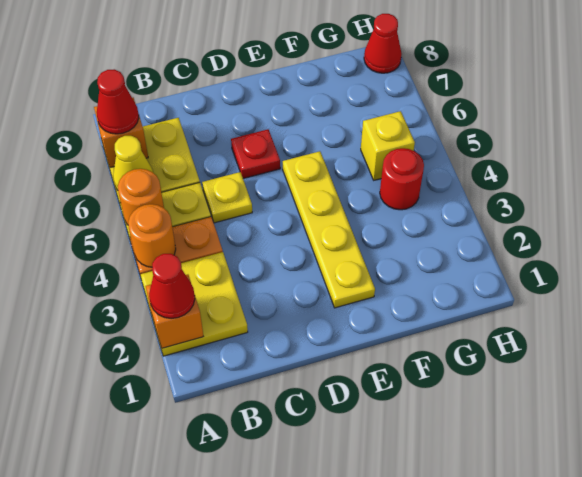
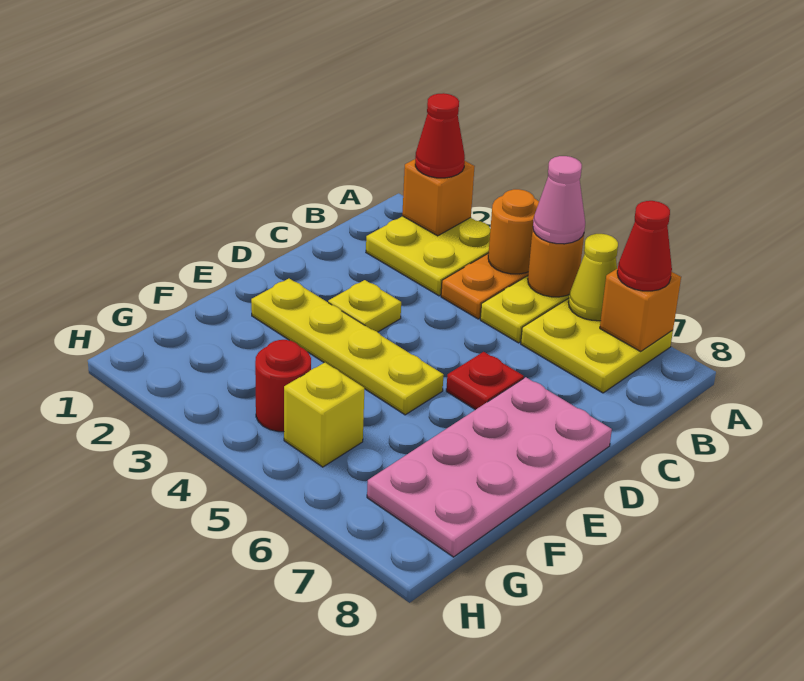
none -> pink 1x1 cone [533,156,585,244]
yellow 1x1 plate [202,172,252,223] -> yellow 1x1 plate moved to [328,280,401,332]
none -> pink 2x4 plate [367,377,612,557]
red 1x1 cone [364,14,402,73] -> none

